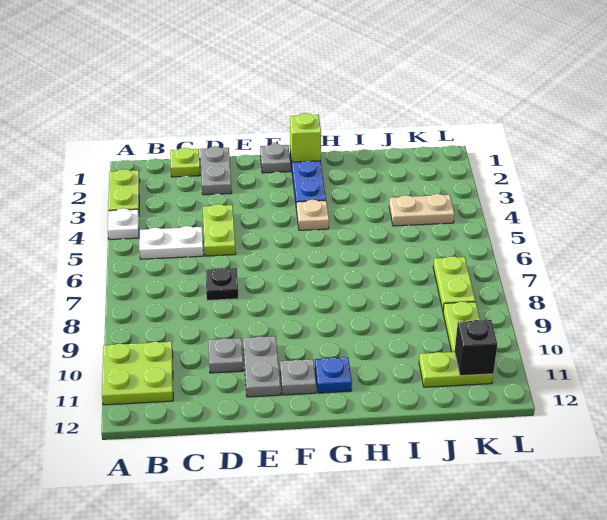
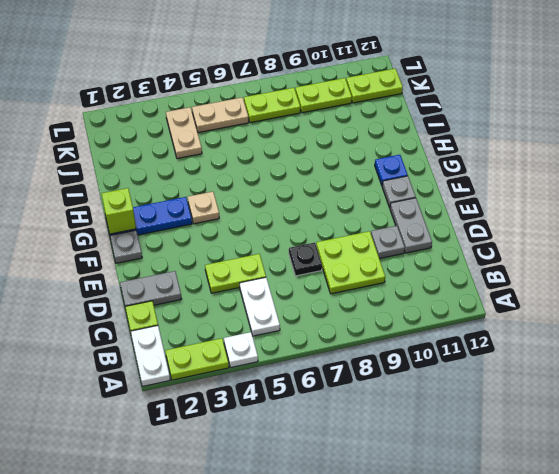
none -> white 1x2 plate [130,326,170,387]
lime 2x2 plate [102,342,173,405] -> lime 2x2 plate moved to [316,231,385,294]
grey 1x2 plate [243,336,281,397] -> grey 1x2 plate turned to [390,198,432,253]
lime 1x2 plate [419,352,493,387] -> lime 1x2 plate turned to [346,68,403,103]
none -> tan 1x2 plate [192,97,249,133]
black 1x1 brick [454,320,497,376] -> none

